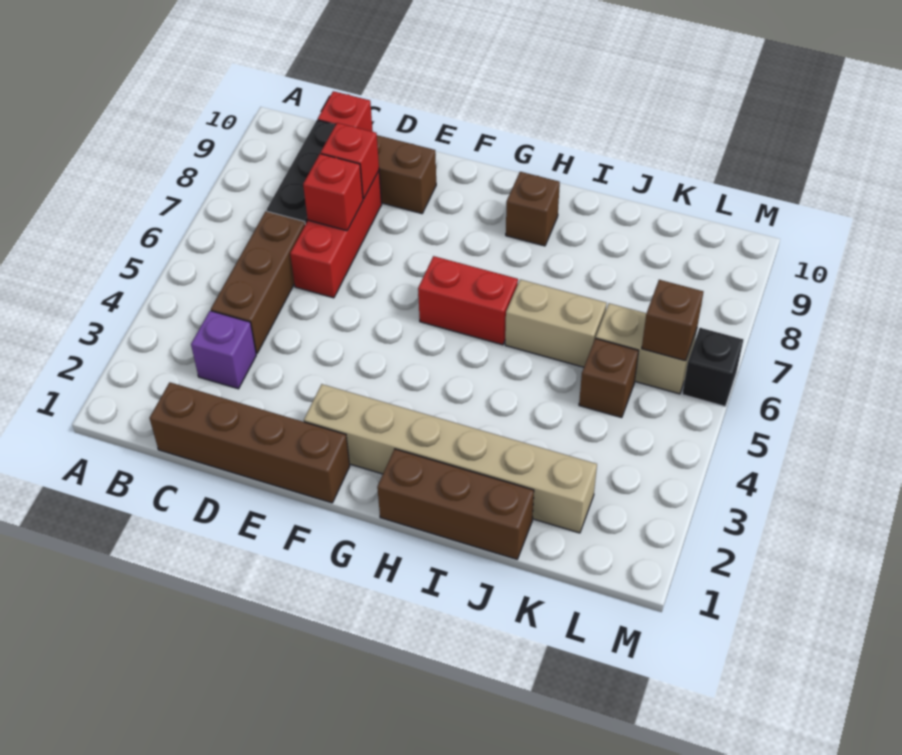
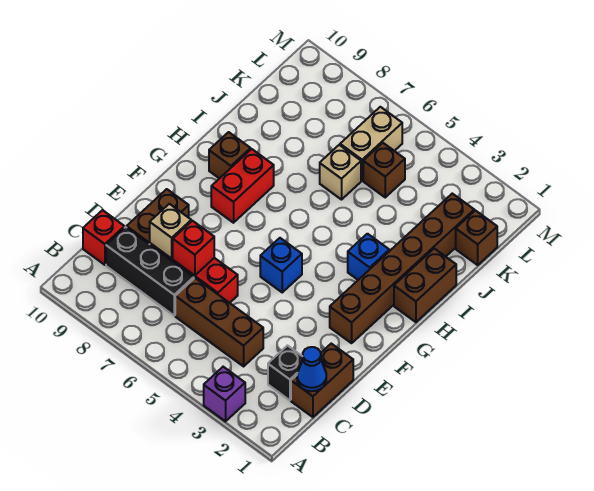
brown 1x4 brick [150,382,350,503] -> brown 1x2 brick [291,344,353,417]
none -> blue 1x1 cone [297,347,326,391]
purple 1x1 brick [191,311,256,389] -> purple 1x1 brick moved to [204,367,245,421]
red 1x1 brick [321,123,379,199] -> tan 1x1 brick [150,204,191,259]
tan 1x6 brick [304,384,597,533] -> brown 1x6 brick [330,194,474,343]
none -> blue 1x1 brick [260,238,302,292]
red 1x2 brick [418,256,518,345] -> red 1x2 brick moved to [211,149,274,223]
brown 1x3 brick [377,449,534,559] -> brown 1x2 brick [394,249,456,322]
none -> blue 1x1 brick [348,234,389,280]
tan 1x2 brick [505,279,606,367] -> tan 1x1 brick [320,145,361,200]
brown 1x1 brick [642,280,703,361] -> brown 1x1 brick moved to [456,210,497,265]
black 1x1 brick [682,328,743,406] -> black 1x1 brick moved to [268,346,303,400]

